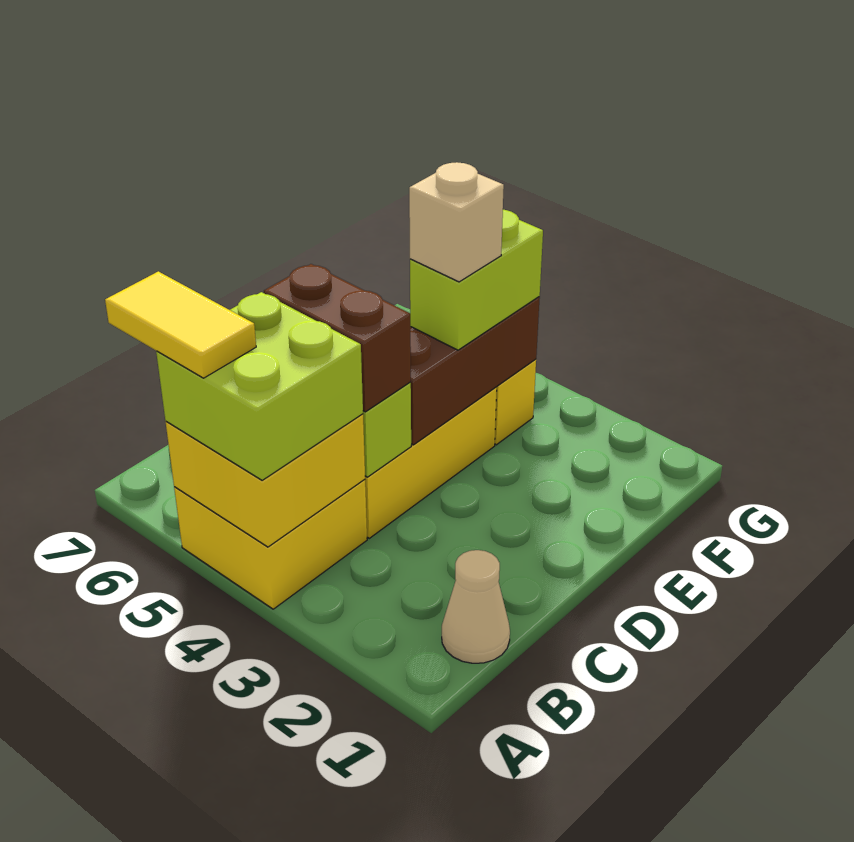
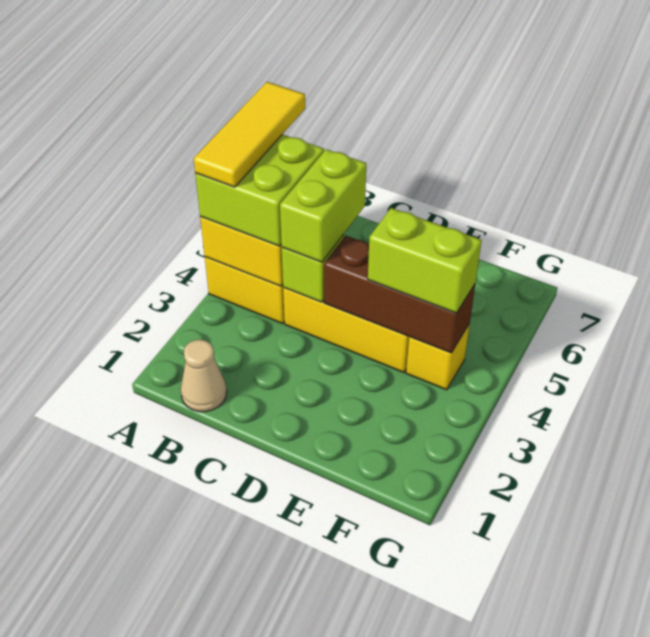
yellow 1x2 tile [105,271,256,378] -> yellow 1x3 tile [194,82,305,187]
brown 1x2 brick [264,264,411,412] -> lime 1x2 brick [280,149,366,262]
tan 1x1 brick [409,162,504,282] -> none

